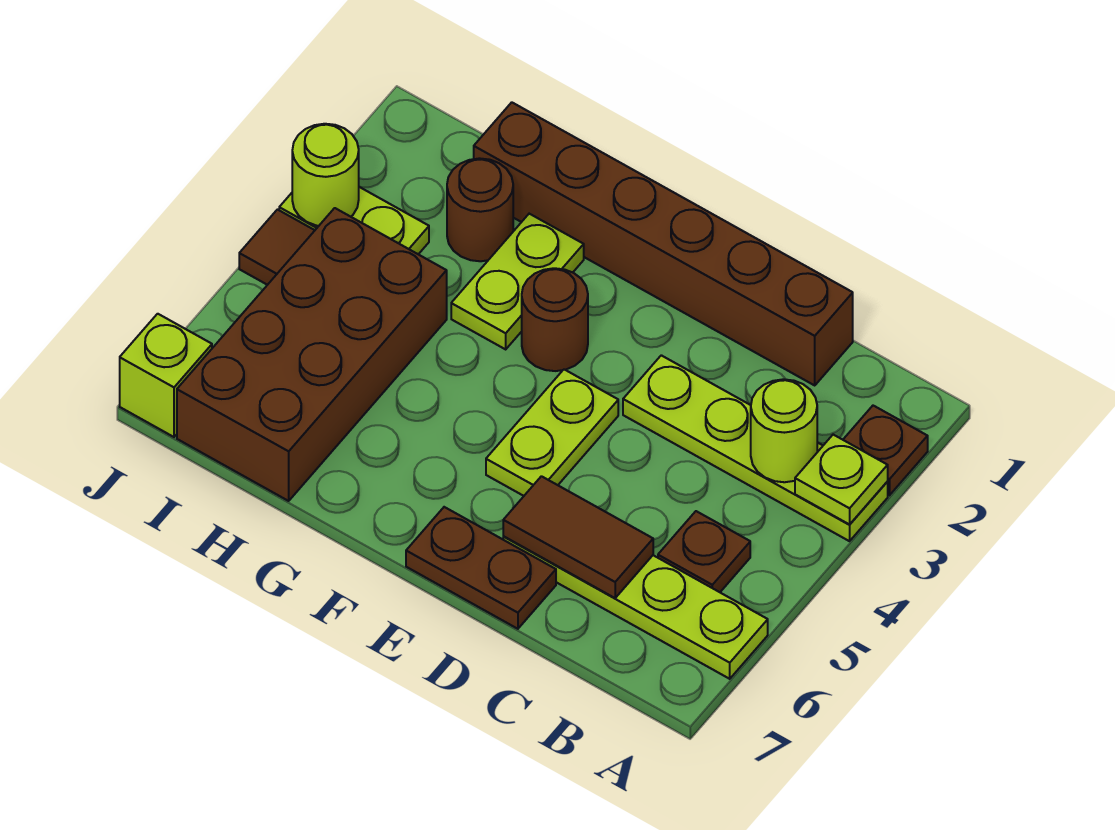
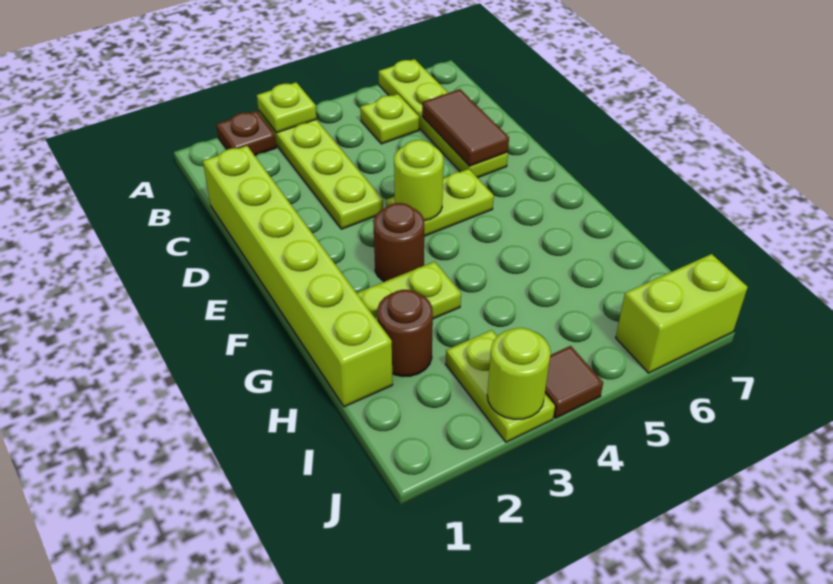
lime 1x1 round brick [751,379,817,482] -> lime 1x1 round brick moved to [394,140,444,221]
brown 1x1 plate [658,511,750,592] -> lime 1x1 plate [360,94,419,144]
brown 1x6 brick [474,102,853,385] -> lime 1x6 brick [203,146,393,407]
brown 1x2 plate [406,507,556,629] -> none
brown 2x4 brick [177,208,447,501] -> none
lime 1x1 brick [120,314,212,437] -> lime 1x2 brick [616,254,748,373]

